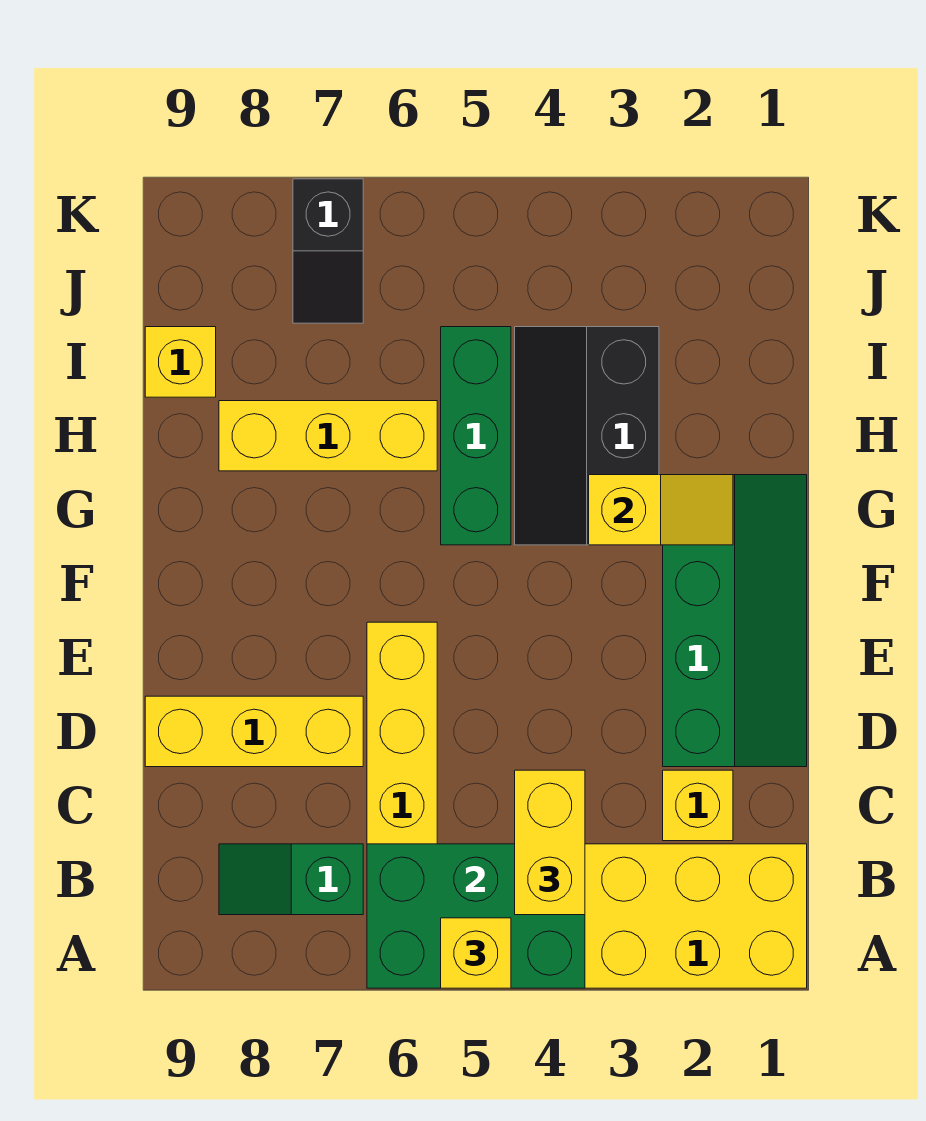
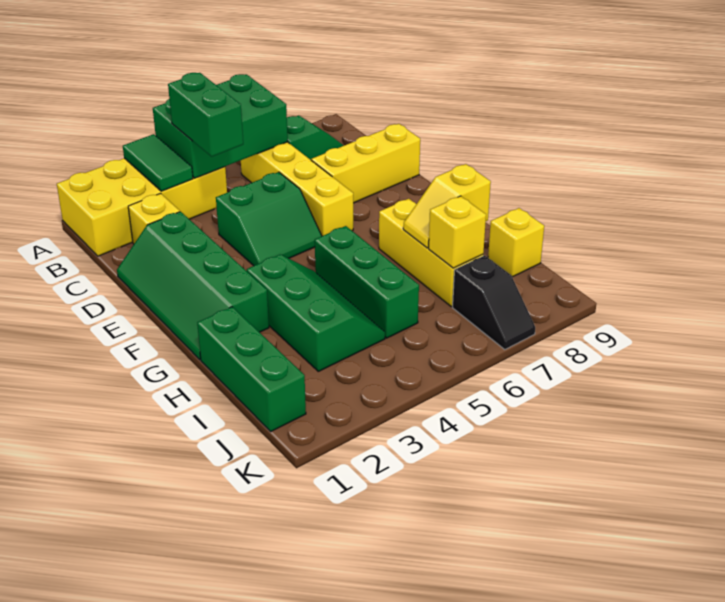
none -> green 1x2 tile [123,134,193,191]
yellow 1x1 brick [441,918,511,988] -> yellow 1x1 brick moved to [429,196,486,268]
yellow 1x2 brick [515,770,585,915] -> green 1x2 brick [168,73,243,157]
none -> green 2x2 slope [216,172,322,266]
yellow 1x2 slope [589,475,733,545] -> yellow 1x2 slope moved to [403,164,491,248]
black 2x3 slope [515,327,659,545] -> green 2x3 slope [247,255,385,371]
none -> green 1x3 brick [197,307,306,431]
yellow 1x3 brick [219,401,437,471] -> yellow 1x3 brick turned to [379,199,483,307]
black 1x2 slope [293,179,363,323] -> black 1x2 slope turned to [453,255,535,350]

